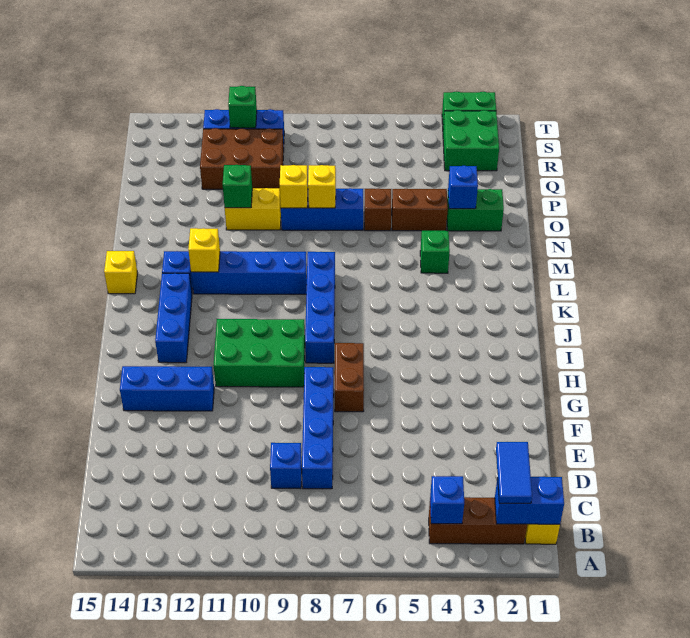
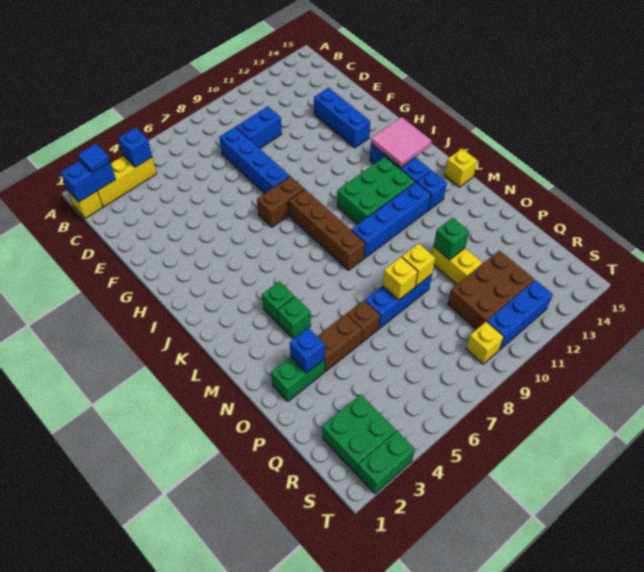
brown 1x3 brick [429,497,527,544] -> yellow 1x3 brick [97,156,157,207]
blue 1x2 tile [496,442,532,503] -> blue 1x1 tile [78,144,110,173]
blue 1x1 brick [270,443,302,489] -> blue 1x2 brick [236,106,282,148]
brown 1x2 brick [335,343,364,412] -> brown 1x2 brick turned to [257,176,304,227]
blue 1x3 brick [120,366,214,411] -> blue 1x3 brick turned to [314,88,370,148]
green 2x3 brick [214,319,305,387] -> green 2x3 brick moved to [337,157,415,224]
blue 1x4 brick [305,252,335,363] -> brown 1x4 brick [289,189,366,270]
none -> pink 2x2 tile [371,117,431,167]
yellow 1x1 brick [188,228,220,272] -> yellow 1x1 brick moved to [466,321,504,364]
yellow 1x2 brick [225,188,281,230] -> yellow 1x2 brick turned to [432,247,482,285]
green 1x1 brick [228,86,257,128] -> green 1x1 brick moved to [262,281,294,323]

